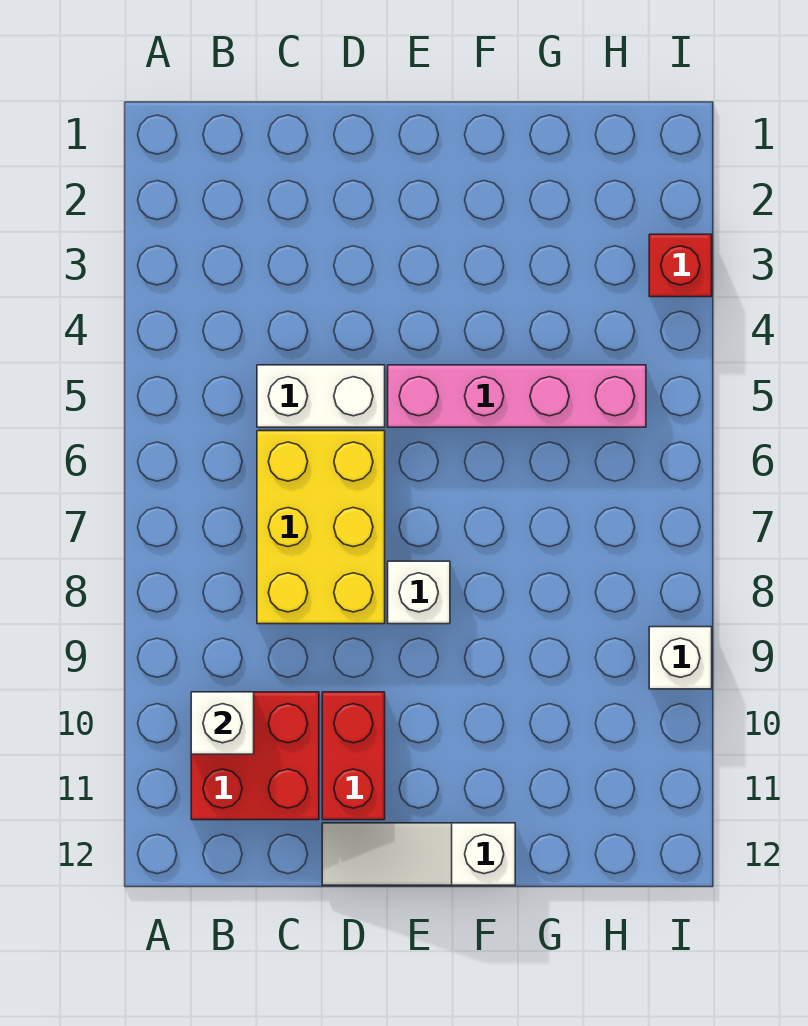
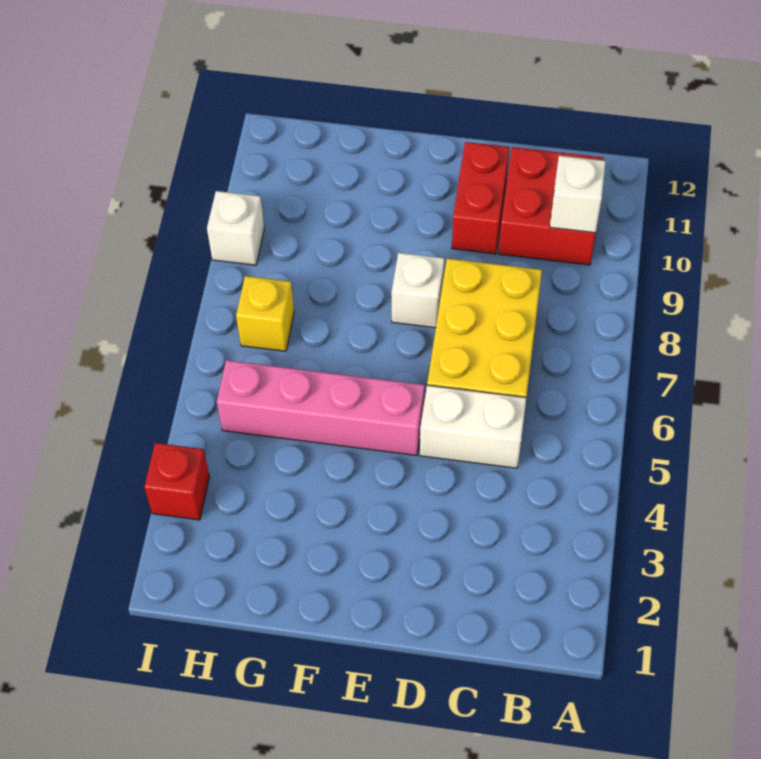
white 1x3 slope [322,823,515,885] -> none
none -> yellow 1x1 brick [236,276,294,351]

